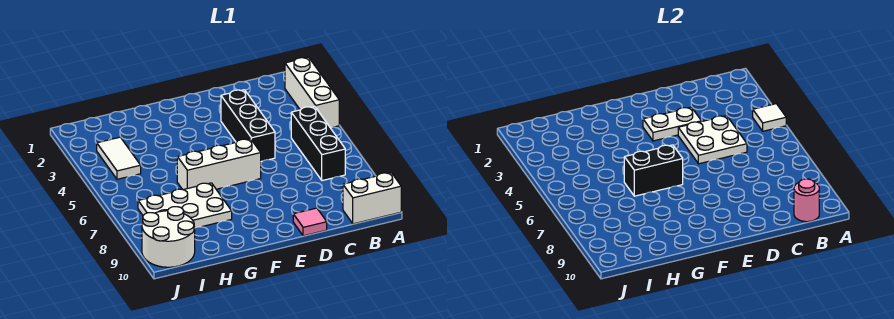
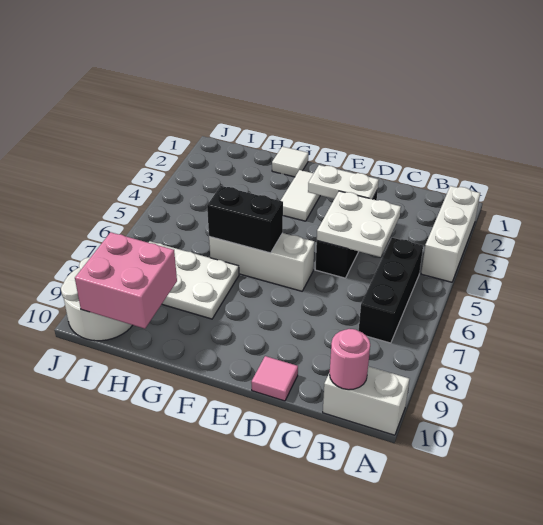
white 1x1 tile [753,104,786,131] -> white 1x1 tile moved to [272,146,308,177]
none -> pink 2x2 brick [75,232,177,329]
white 1x2 tile [97,137,141,179] -> white 1x2 tile moved to [281,170,320,221]

